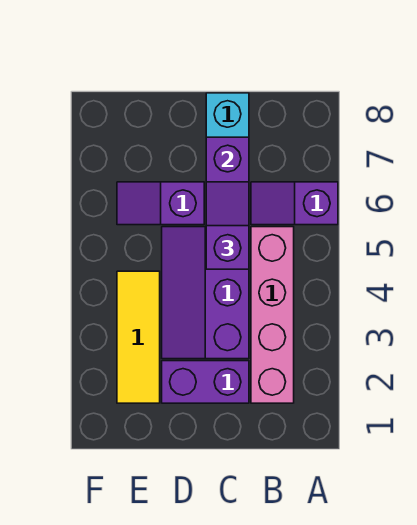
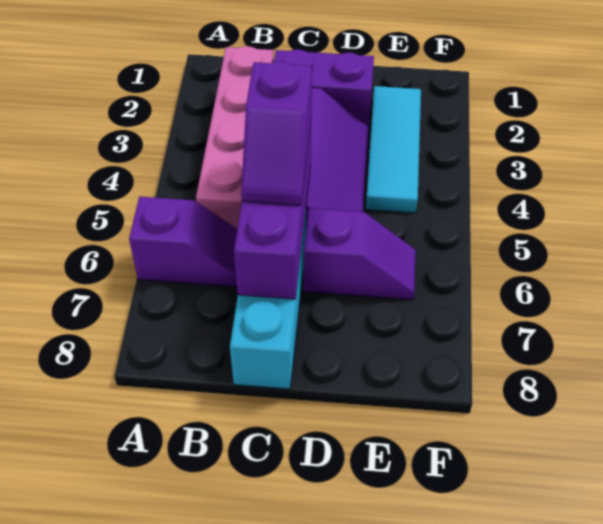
yellow 1x3 tile [117,271,160,403] -> cyan 1x3 tile [366,86,421,213]

